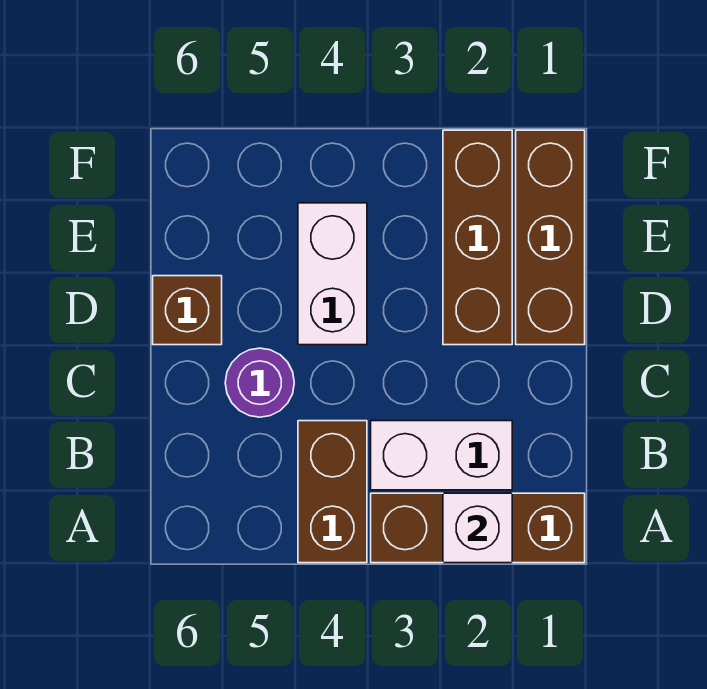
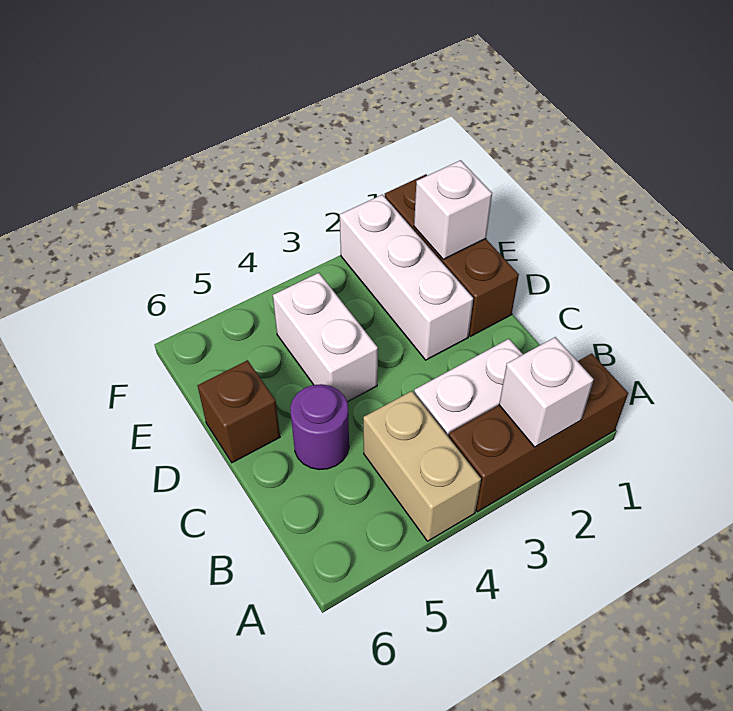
brown 1x2 brick [298,421,367,563] -> tan 1x2 brick [363,391,481,541]
brown 1x3 brick [443,130,512,345] -> white 1x3 brick [340,195,473,360]
none -> white 1x1 brick [414,160,492,259]

